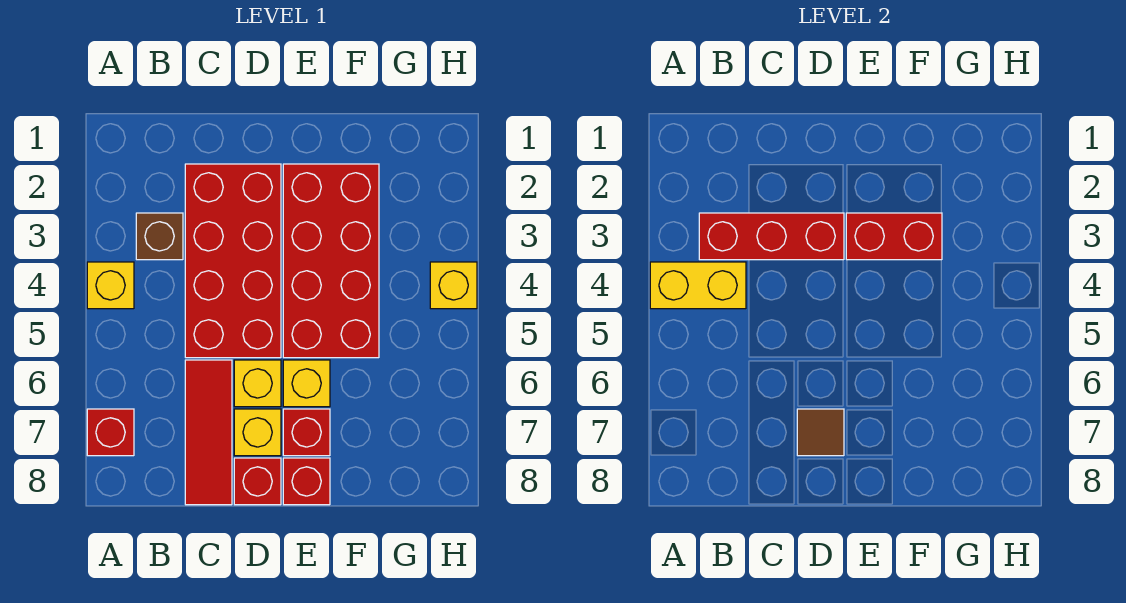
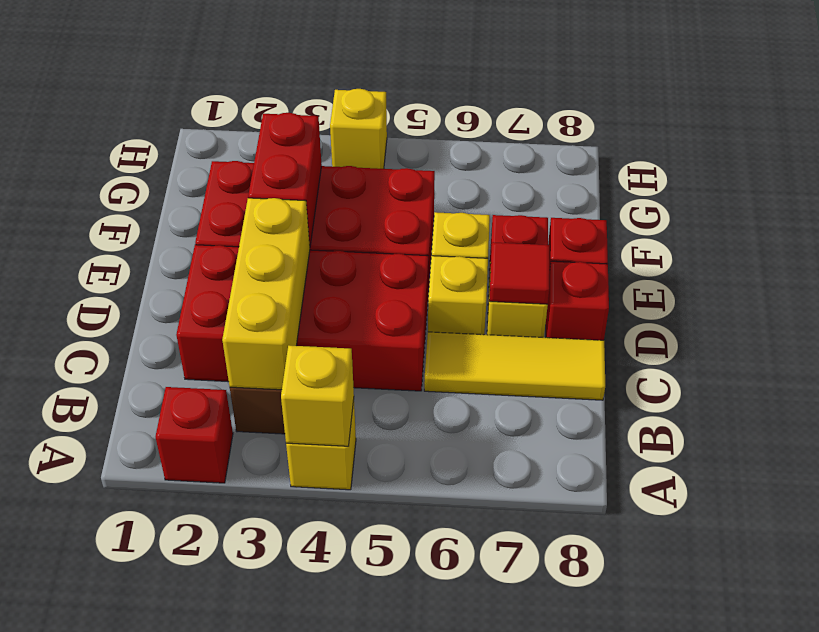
yellow 1x2 brick [650,262,746,309] -> yellow 1x1 brick [281,346,354,446]
red 1x1 brick [87,409,134,456] -> red 1x1 brick moved to [155,387,233,483]
red 1x3 brick [699,213,844,260] -> yellow 1x3 brick [222,198,310,390]
red 1x3 tile [185,360,232,505] -> yellow 1x3 tile [424,332,605,400]
brown 1x1 tile [797,409,844,456] -> red 1x1 tile [489,242,550,304]

